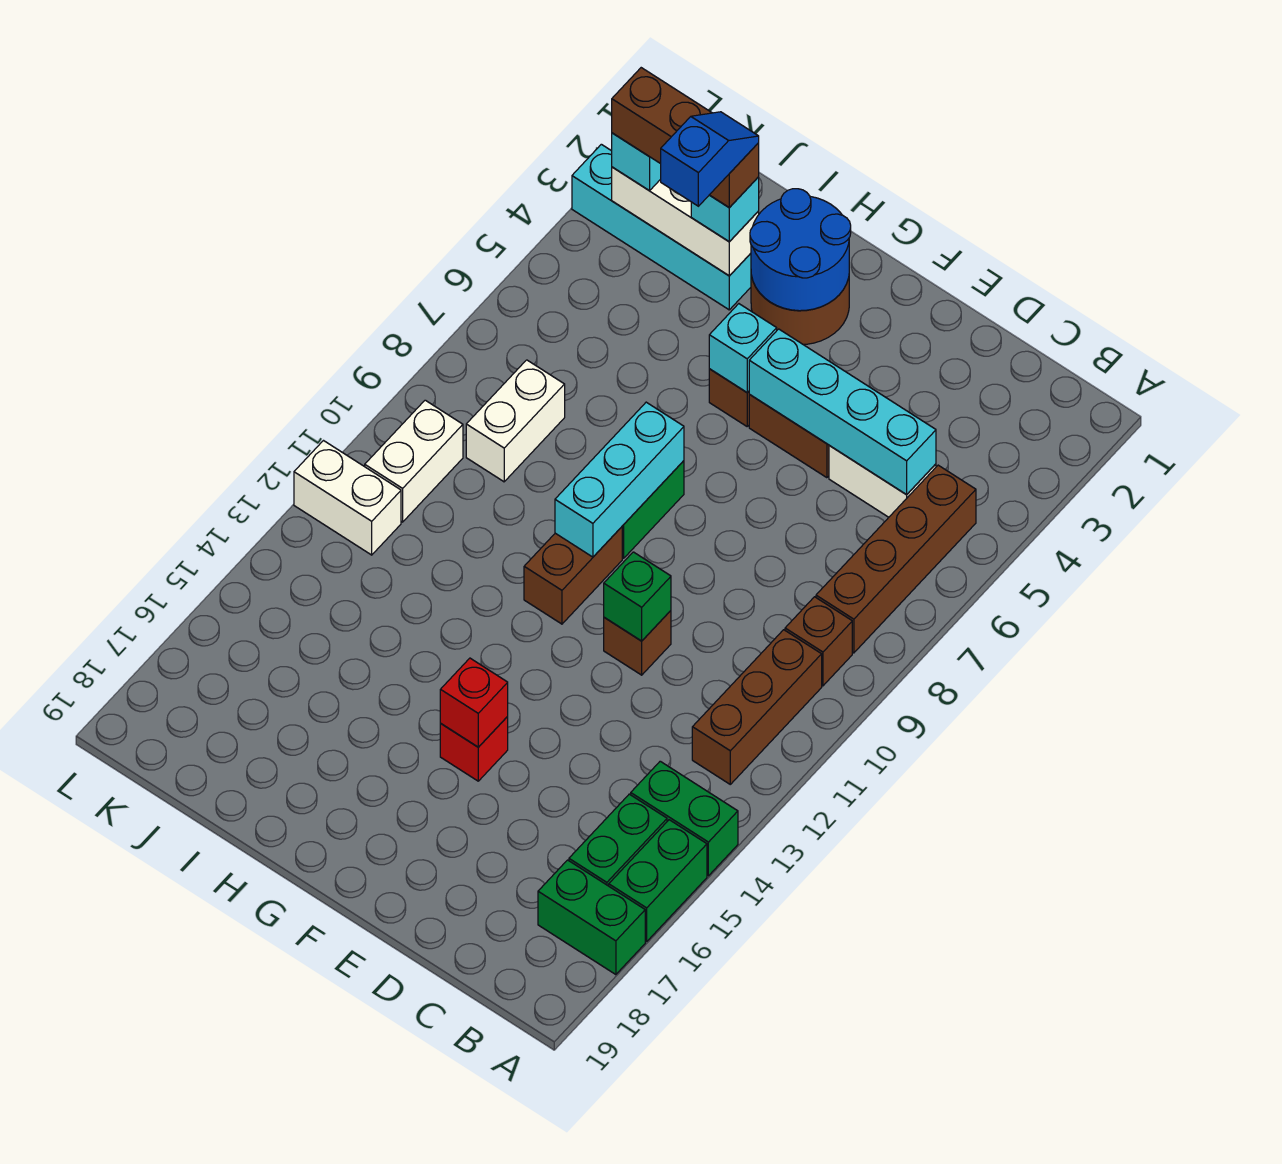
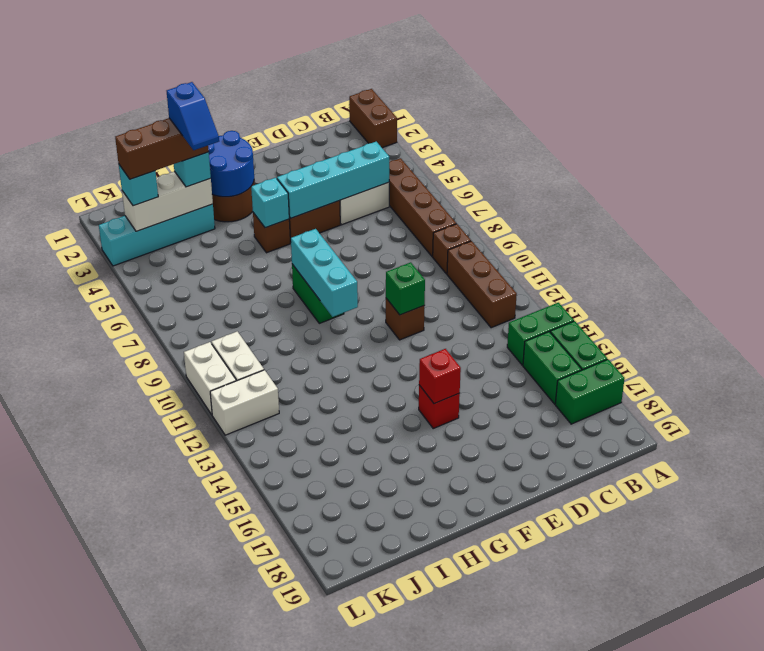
brown 1x2 brick [524,527,622,624] -> brown 1x2 brick moved to [349,89,397,148]
blue 1x2 slope [661,112,759,206] -> blue 1x2 slope turned to [167,82,219,150]
white 1x2 brick [466,360,565,482] -> white 1x2 brick moved to [184,342,236,415]

